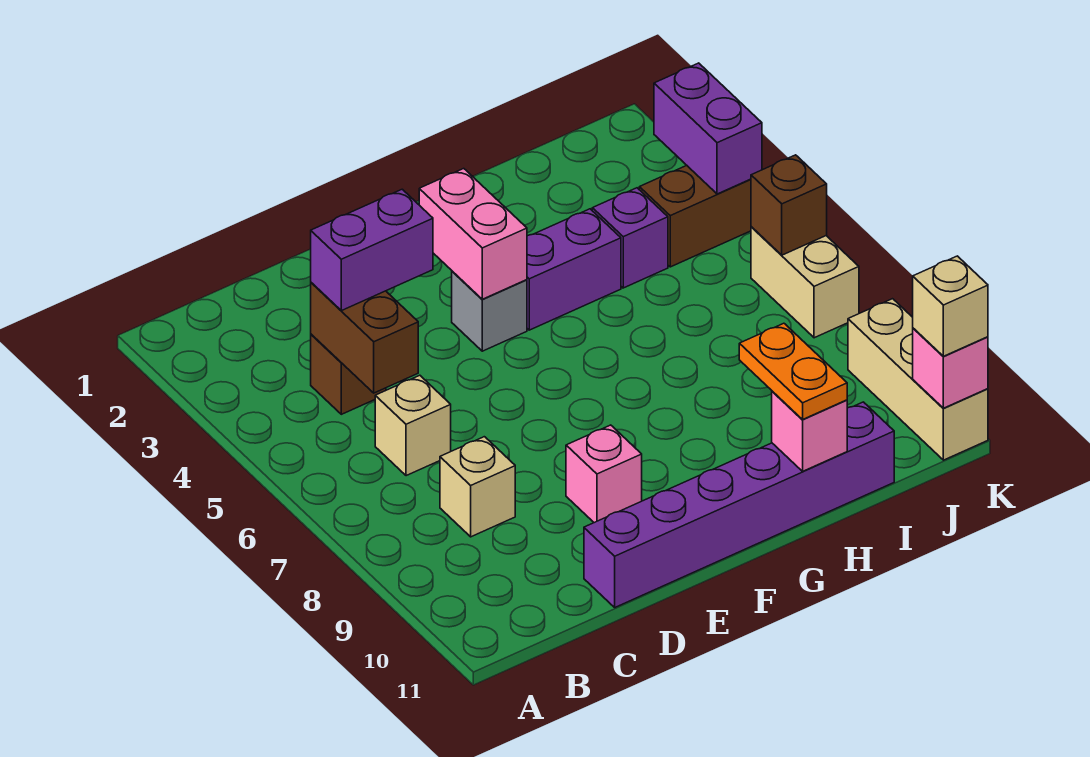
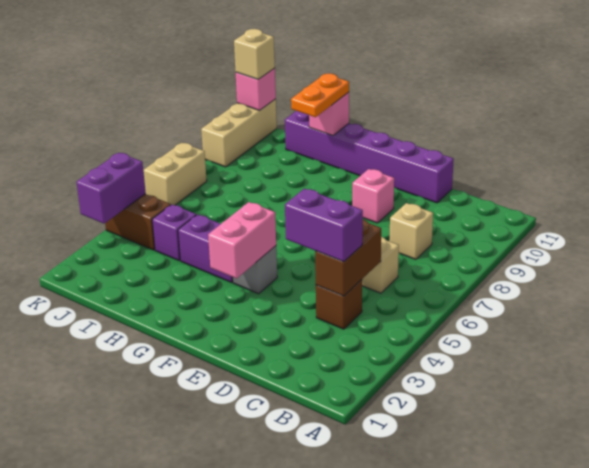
brown 1x1 brick [751,155,827,255] -> none

